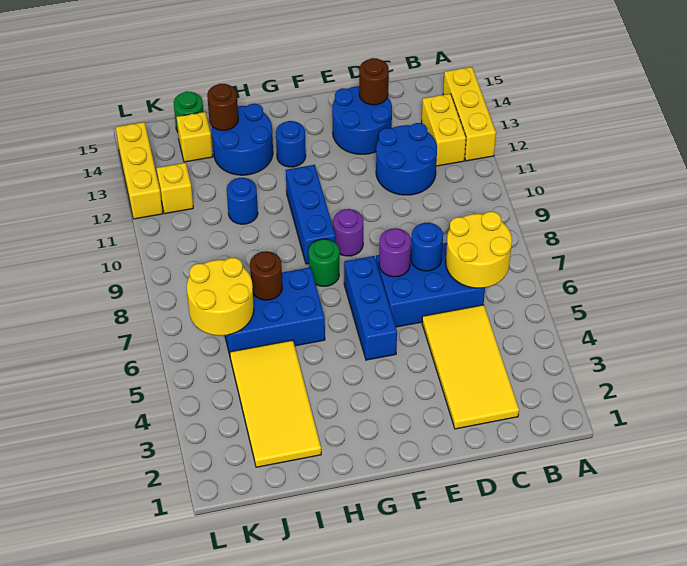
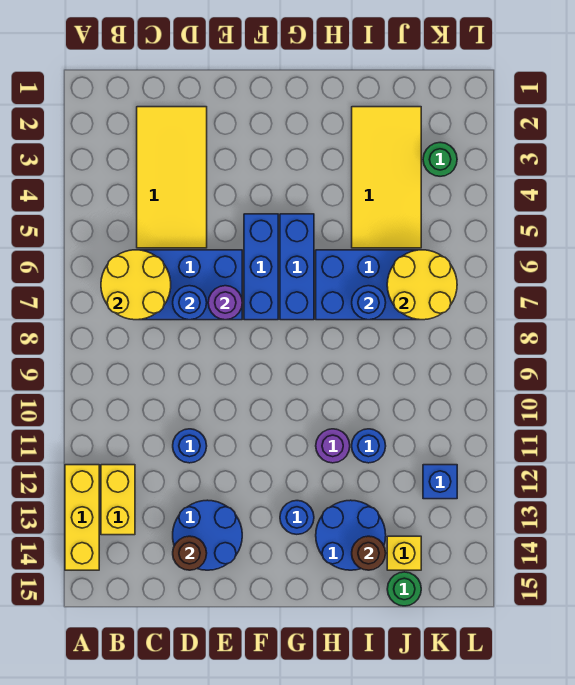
blue 2x2 round brick [376,123,437,195] -> blue 1x1 round brick [173,429,207,463]
purple 1x1 round brick [333,209,363,256] -> purple 1x1 round brick moved to [316,429,350,463]
green 1x1 round brick [309,239,339,286] -> green 1x1 round brick moved to [423,142,457,176]
blue 1x3 brick [286,165,335,264] -> blue 1x3 brick moved to [280,214,314,320]
brown 1x1 round brick [250,251,282,300] -> blue 1x1 round brick [352,286,386,320]
yellow 1x1 brick [157,163,193,214] -> blue 1x1 brick [423,465,457,499]
yellow 1x3 brick [116,122,163,219] -> none

